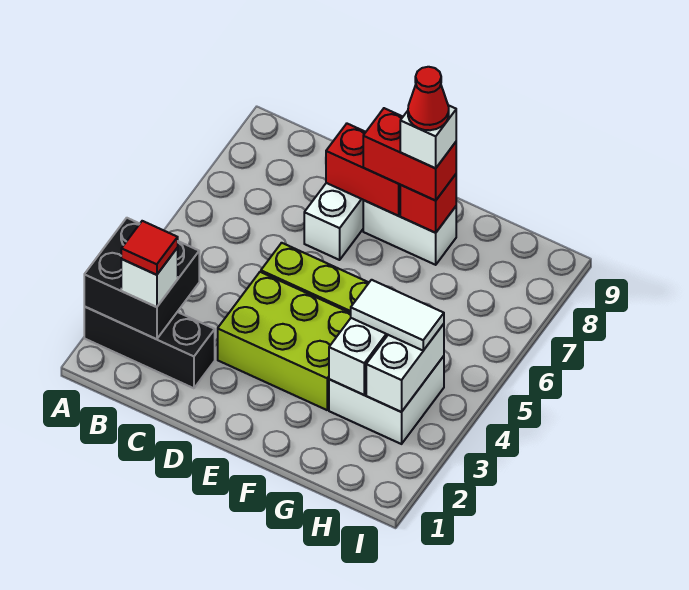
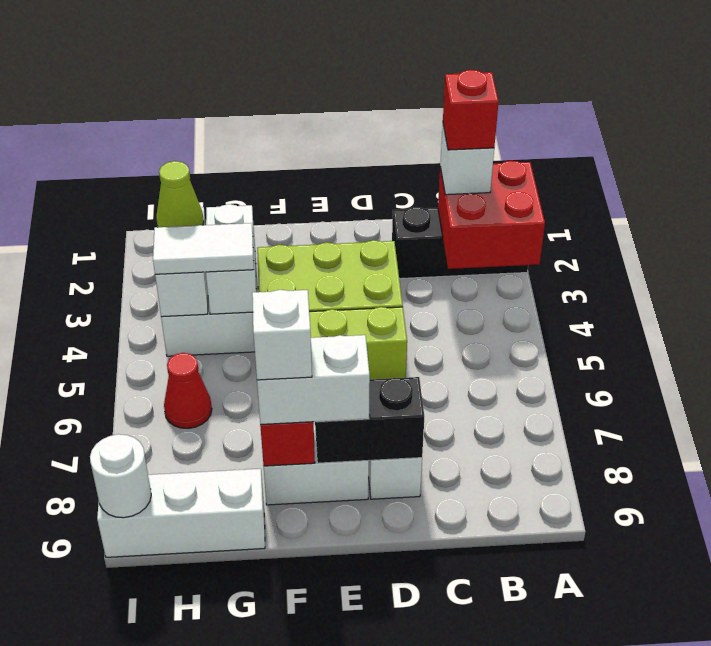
black 2x2 brick [84,218,199,339] -> red 2x2 brick [438,161,545,269]
red 1x1 tile [121,221,178,275] -> red 1x1 brick [443,70,499,150]
red 1x2 brick [326,124,400,216] -> black 1x2 brick [315,377,424,463]
red 1x2 brick [363,108,456,201] -> white 1x2 brick [257,335,370,425]
red 1x1 cone [408,67,449,130] -> red 1x1 cone moved to [164,353,212,428]
none -> white 1x3 brick [97,469,265,557]
none -> lime 1x1 cone [156,161,204,227]
none -> white 1x1 round brick [90,434,151,518]

